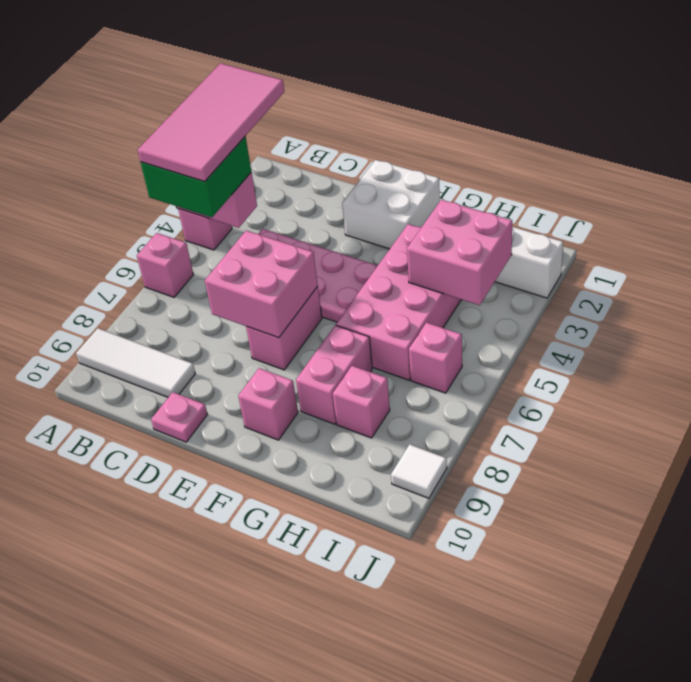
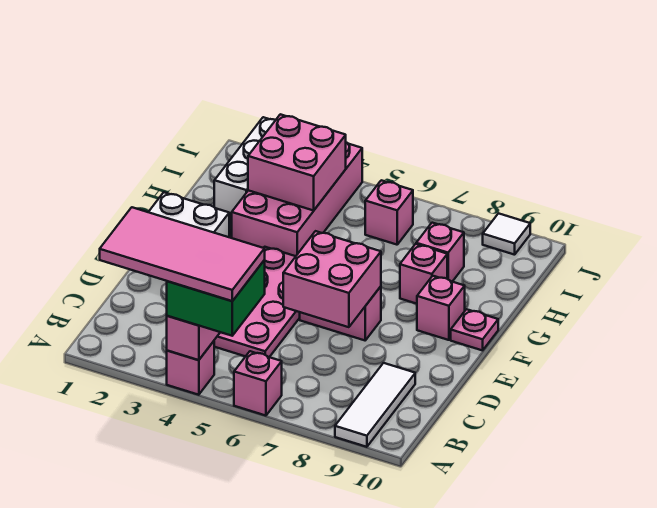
pink 1x1 plate [151,392,207,442] -> pink 1x1 plate moved to [451,309,498,350]
pink 2x4 brick [336,224,461,380] -> pink 2x4 brick turned to [232,142,362,256]
pink 1x2 brick [296,325,372,424] -> pink 1x1 brick [400,244,447,304]

